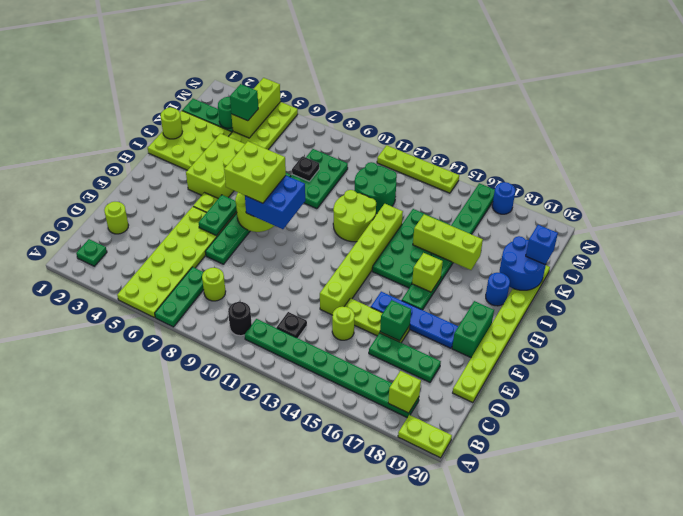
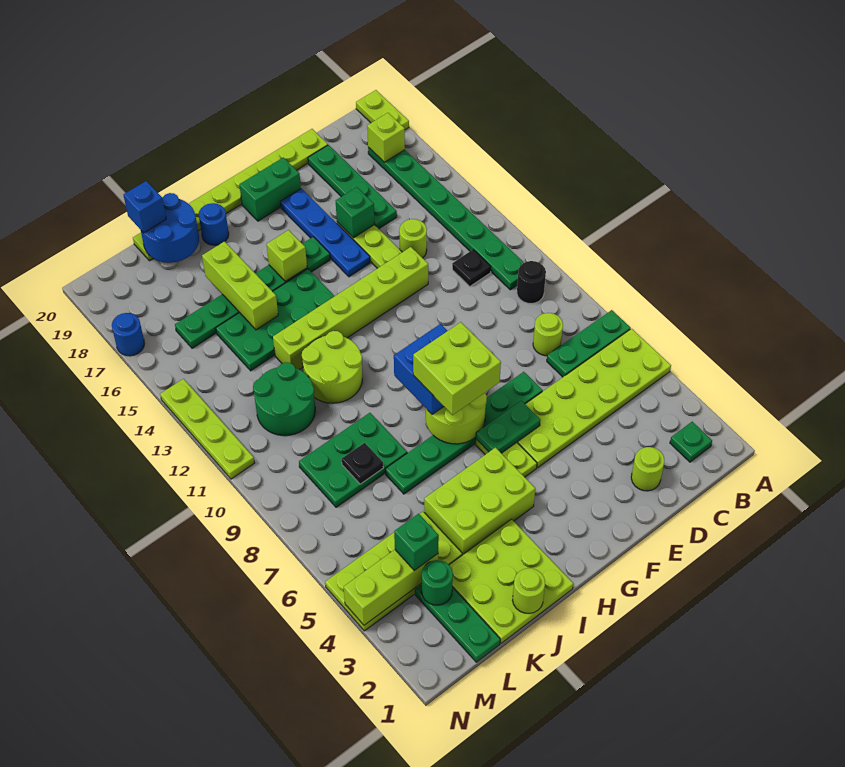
green 1x3 plate [369,333,441,382] -> green 1x4 plate [308,145,397,229]
green 1x8 plate [402,183,495,310] -> green 1x6 plate [175,237,330,348]

